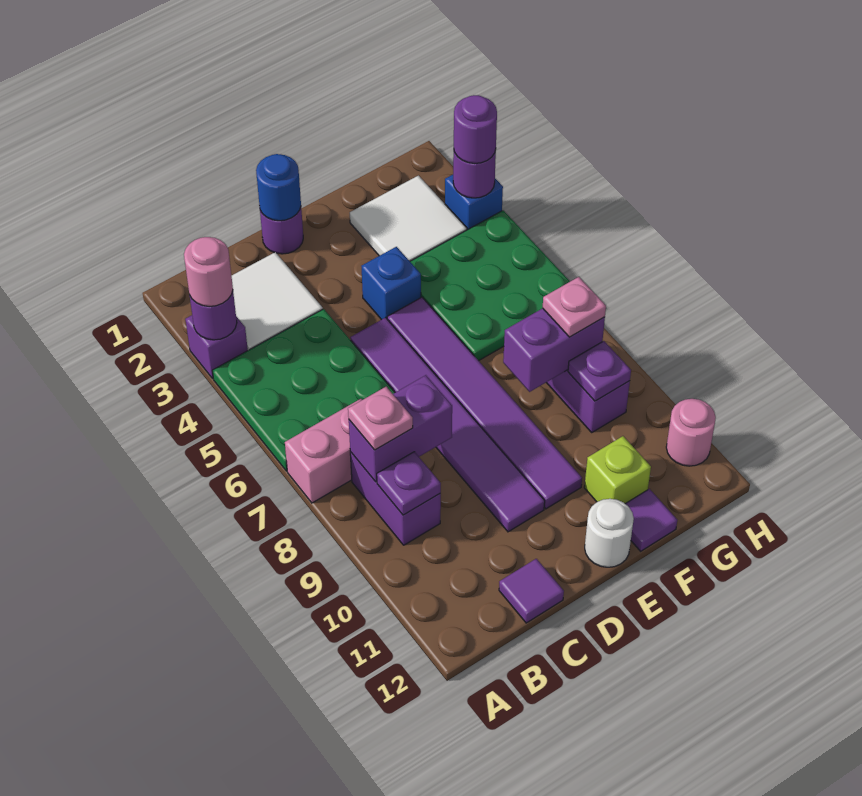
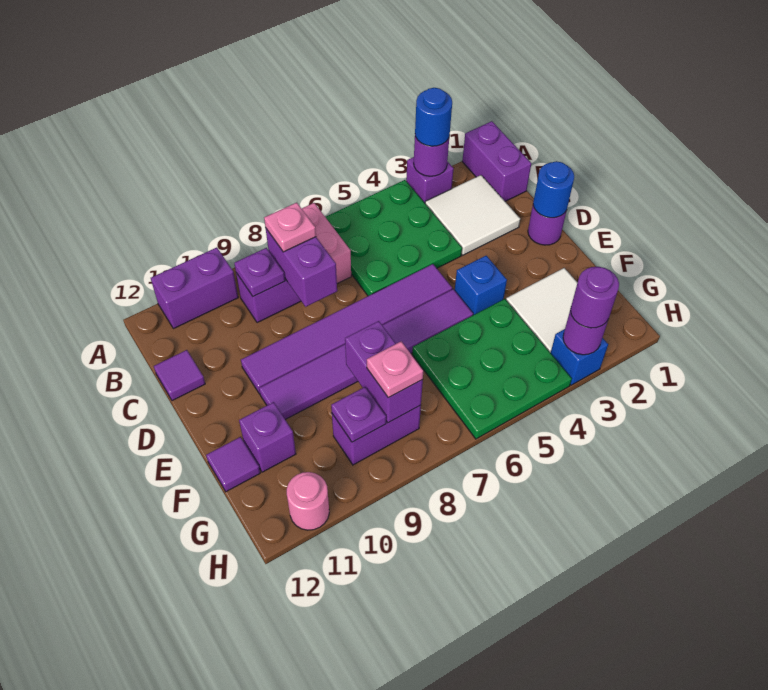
none -> purple 1x2 brick [462,121,531,201]
pink 1x1 round brick [184,237,233,307] -> blue 1x1 round brick [415,88,452,146]
none -> purple 1x2 brick [151,248,238,329]
white 1x1 round brick [585,499,634,567] -> none
lime 1x1 brick [584,436,651,504] -> purple 1x1 brick [239,402,296,472]

